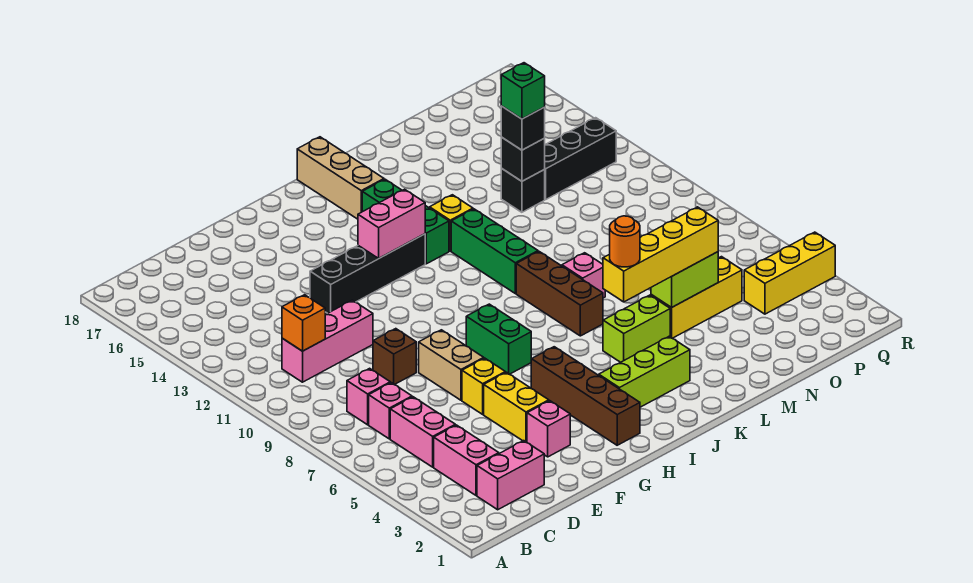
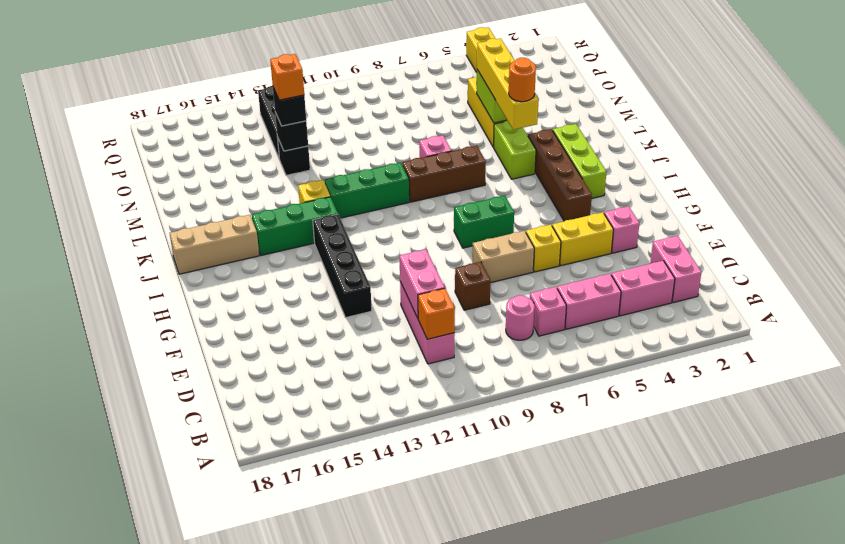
pink 1x1 brick [347,368,390,425] -> pink 1x1 round brick [506,295,535,340]
brown 1x4 brick [531,347,640,445] -> brown 1x4 brick turned to [528,129,592,221]
pink 1x2 brick [358,189,425,258] -> pink 1x2 brick moved to [399,249,445,318]
green 1x1 brick [501,63,545,119] -> orange 1x1 brick [270,54,304,100]

